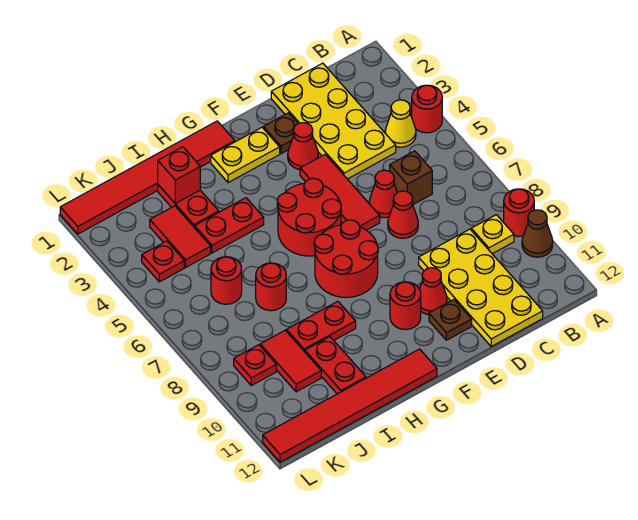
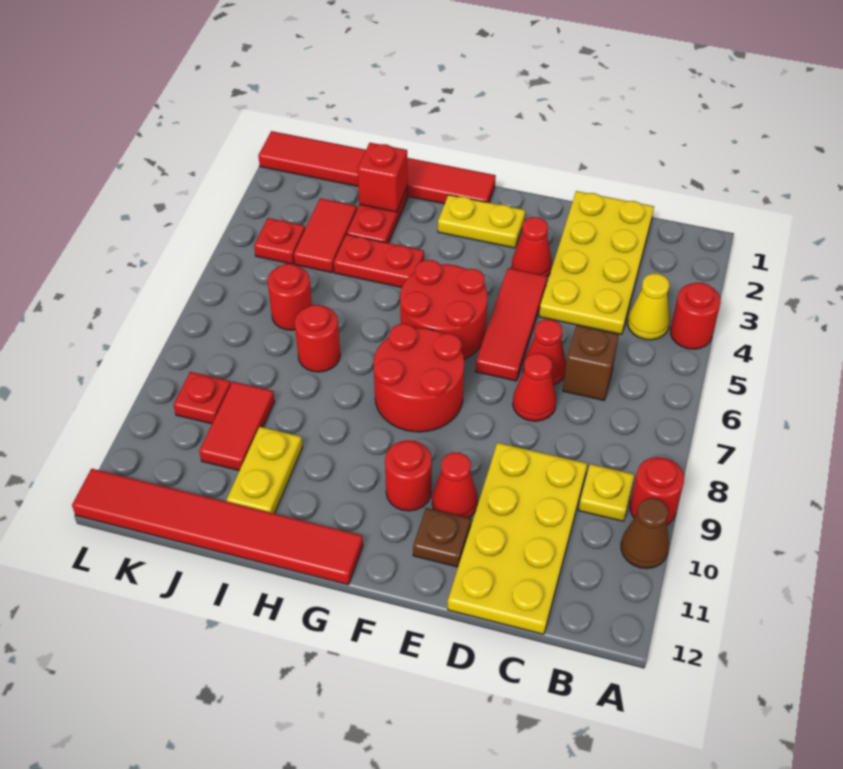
brown 1x1 plate [263,113,298,154] -> none
red 1x2 plate [287,302,356,352] -> none
red 1x2 plate [305,337,366,394] -> yellow 1x2 plate [227,427,303,514]

